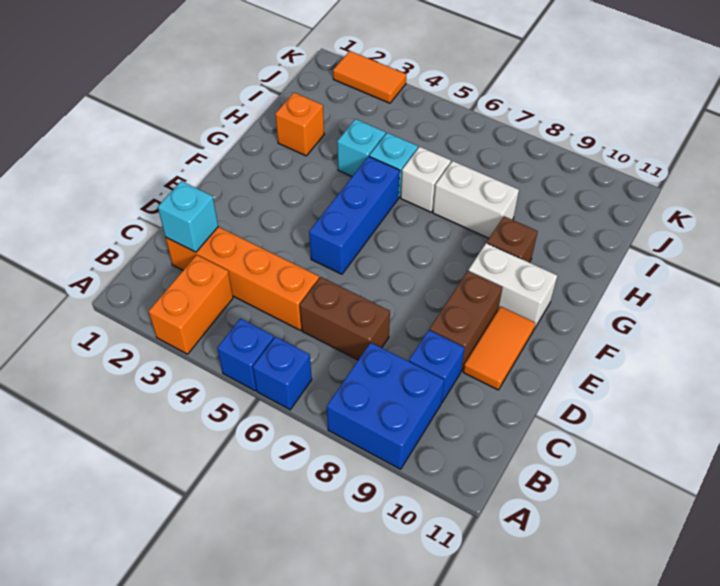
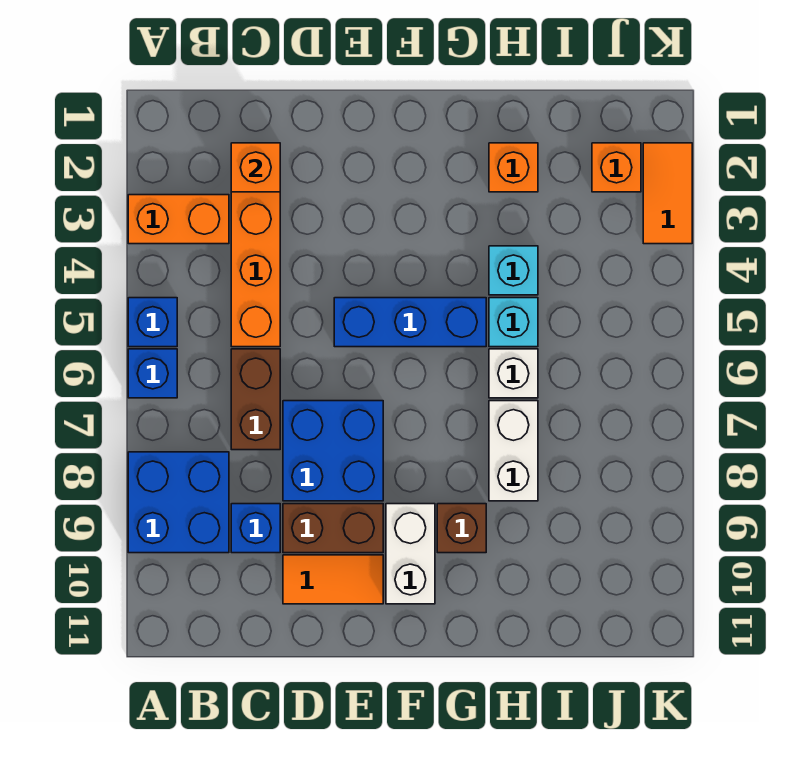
cyan 1x1 brick [158,181,218,252] -> orange 1x1 brick [231,143,280,192]
none -> blue 2x2 brick [283,401,383,501]
none -> orange 1x1 brick [592,143,641,192]

